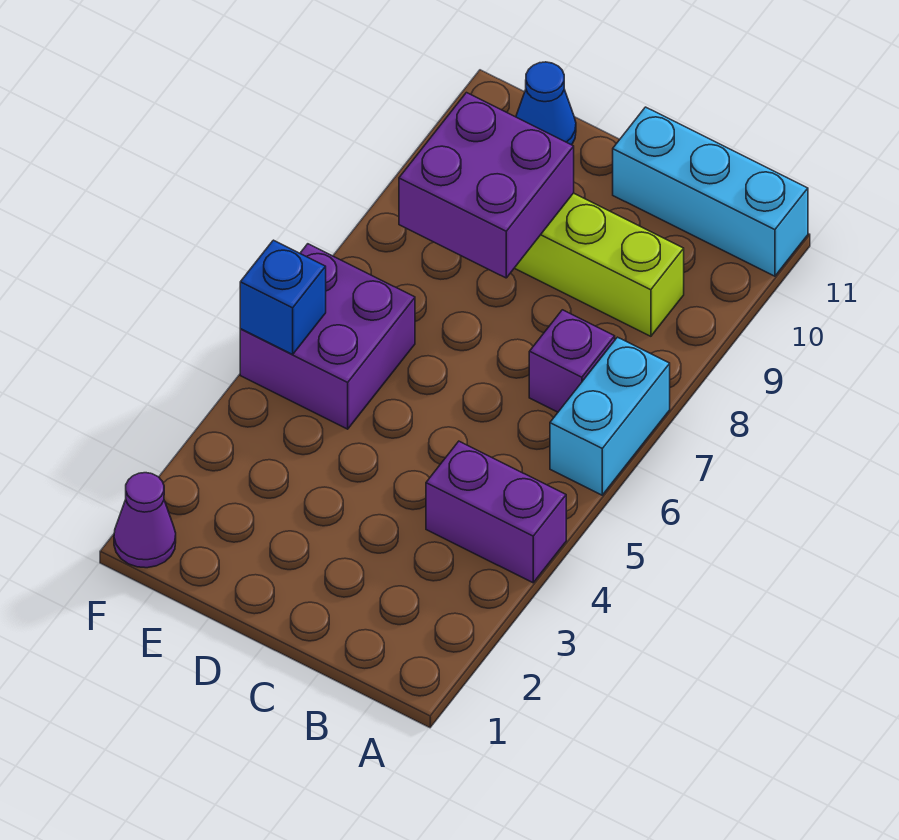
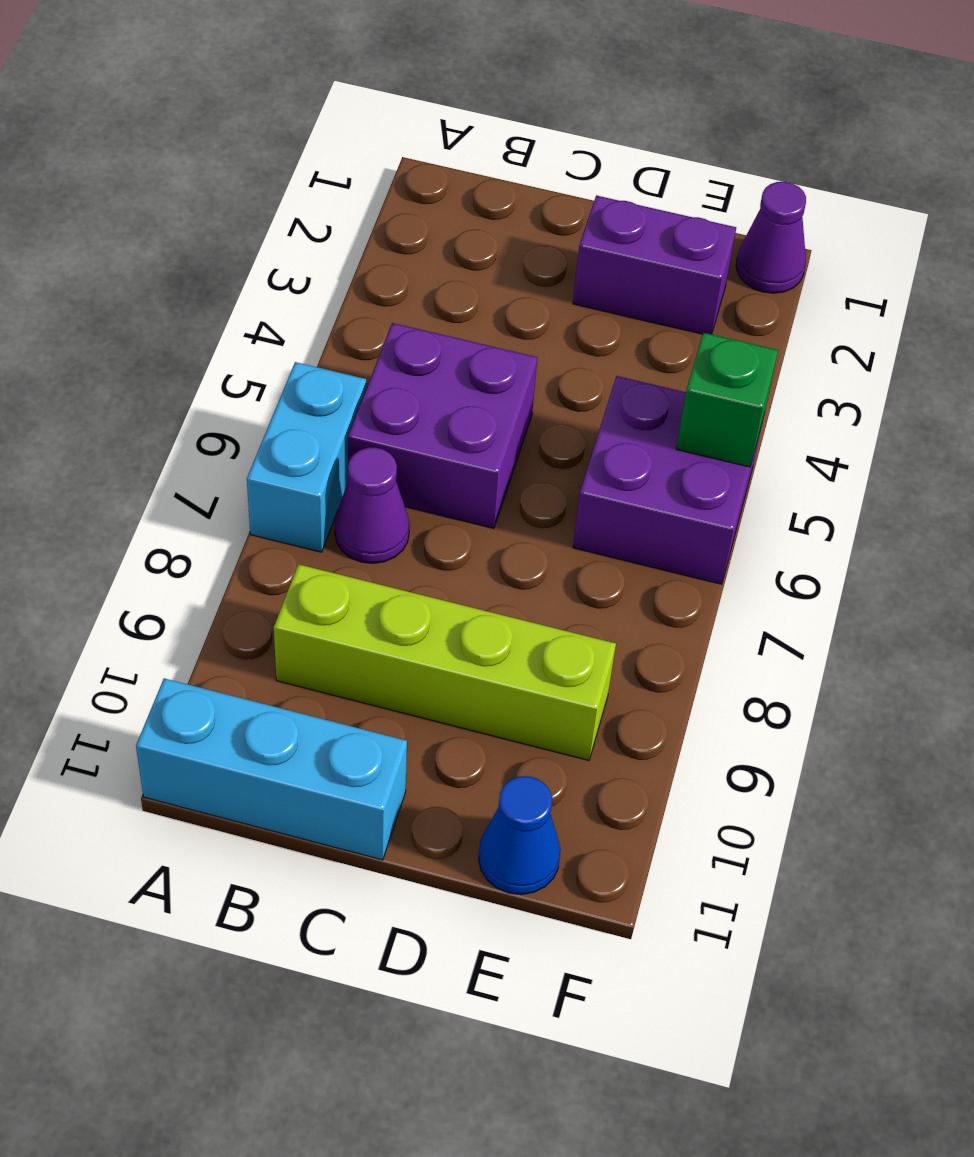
purple 1x2 brick [426,441,566,583] -> purple 1x2 brick moved to [573,195,736,334]
purple 1x1 brick [529,310,615,412] -> purple 1x1 cone [335,448,409,563]
purple 2x2 brick [399,93,574,278] -> purple 2x2 brick moved to [348,323,537,528]
blue 1x1 brick [240,240,326,354] -> green 1x1 brick [676,333,778,467]

